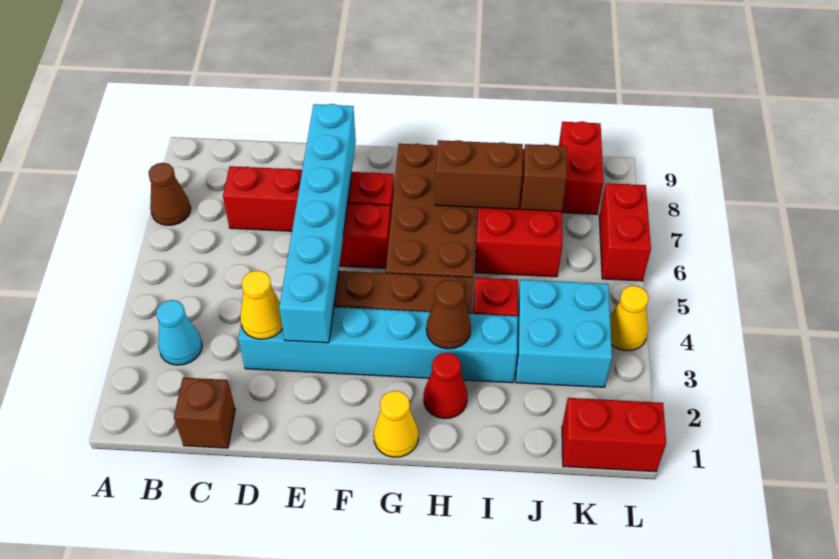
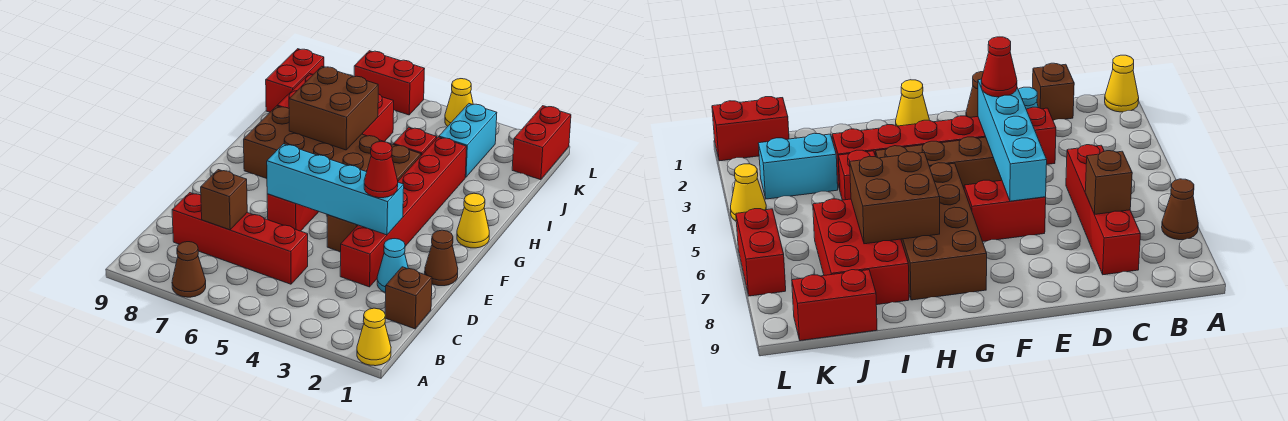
cyan 1x1 cone [156,300,202,365] -> cyan 1x1 cone moved to [377,239,408,293]
red 1x4 brick [223,166,394,231] -> red 1x4 brick turned to [172,193,308,284]
cyan 1x6 brick [238,307,518,383] -> red 1x6 brick [340,137,467,287]
yellow 1x1 cone [240,270,283,339] -> yellow 1x1 cone moved to [357,308,391,366]
cyan 1x6 brick [279,104,356,343] -> cyan 1x4 brick [267,144,404,235]
red 1x1 cone [424,352,467,419] -> red 1x1 cone moved to [364,141,398,198]
brown 1x1 cone [426,280,471,349] -> brown 1x1 cone moved to [425,230,458,286]
brown 1x2 brick [435,140,523,209] -> brown 2x2 brick [289,66,378,150]
cyan 2x2 brick [516,280,612,387] -> cyan 1x2 brick [439,104,497,177]
brown 1x1 brick [521,144,567,211] -> brown 1x1 brick moved to [201,170,247,230]
red 1x2 brick [559,121,603,214] -> red 1x2 brick turned to [266,49,324,112]

